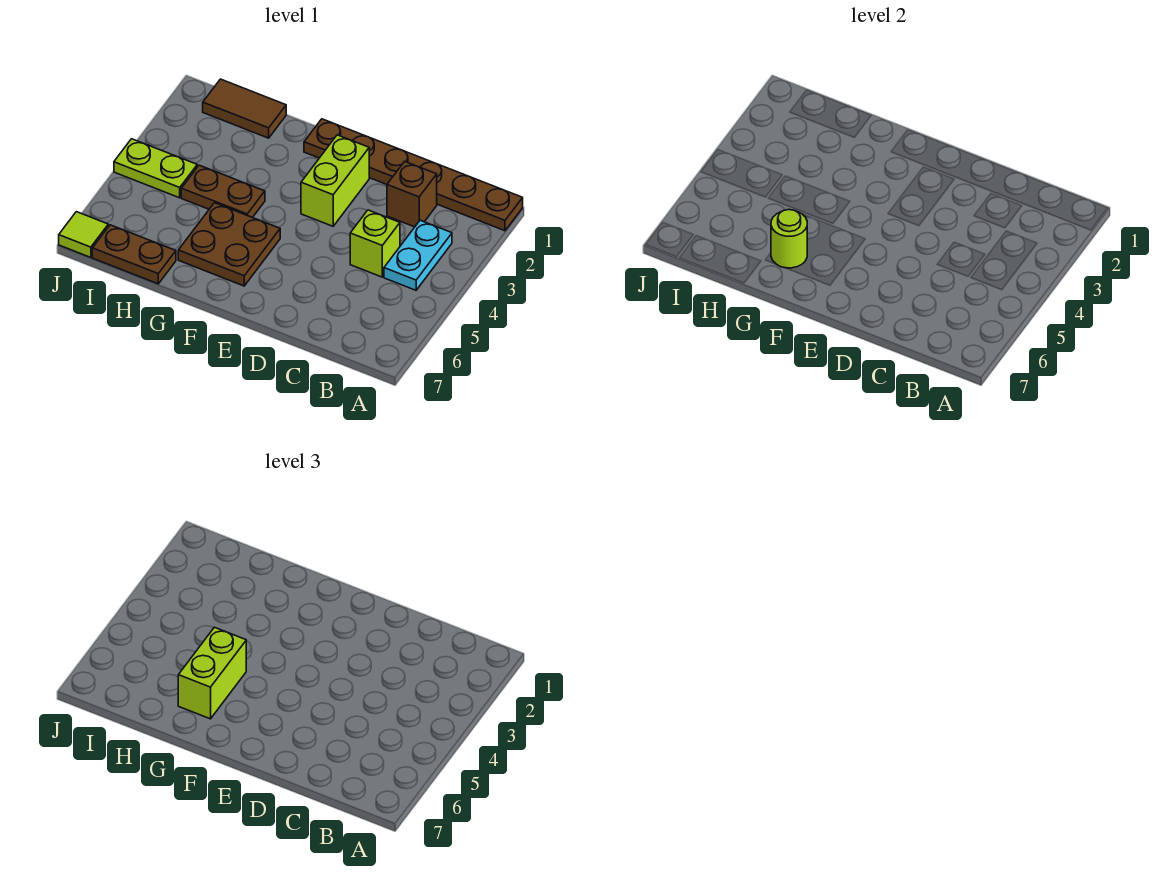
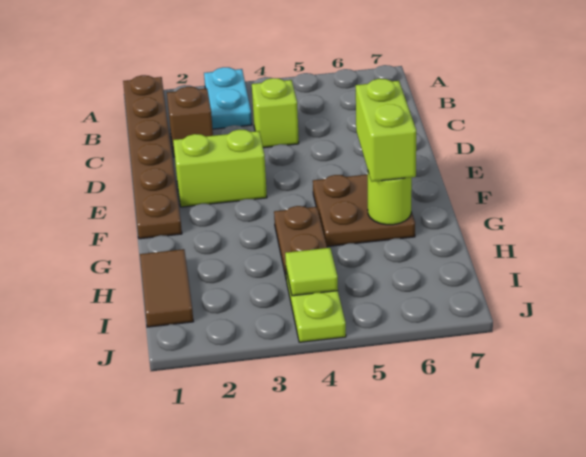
cyan 1x2 plate [384,220,452,290] -> cyan 1x2 plate turned to [204,67,252,129]
lime 1x2 brick [178,627,246,719] -> lime 1x2 brick turned to [356,79,416,182]
brown 1x2 plate [92,225,176,284] -> none
lime 1x1 tile [59,212,108,257] -> lime 1x1 tile moved to [285,248,338,296]

